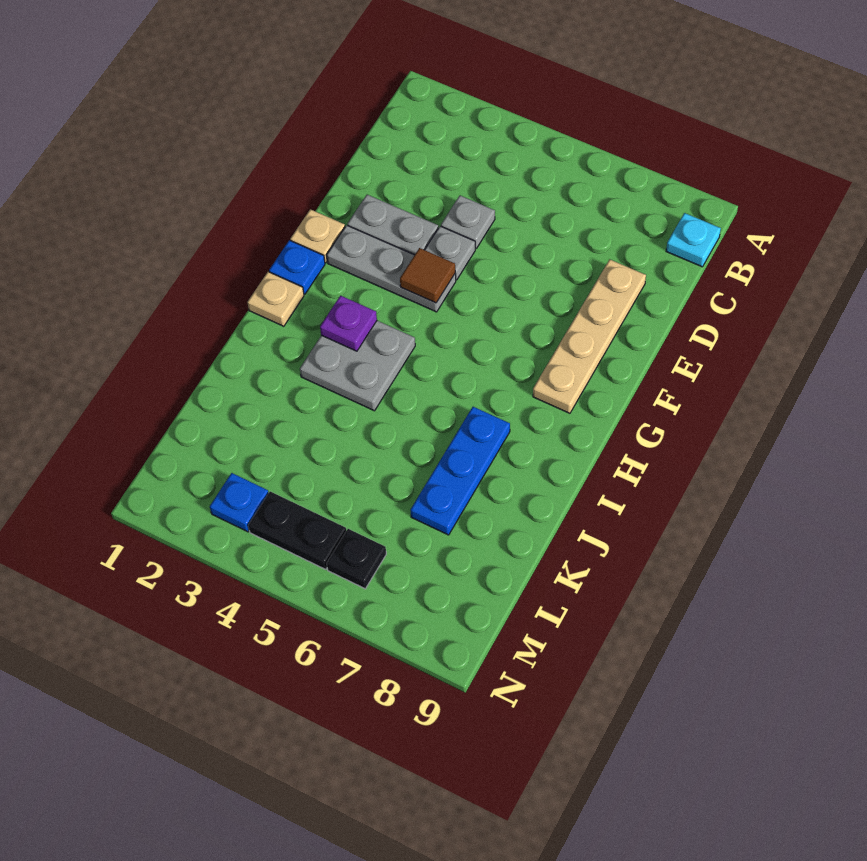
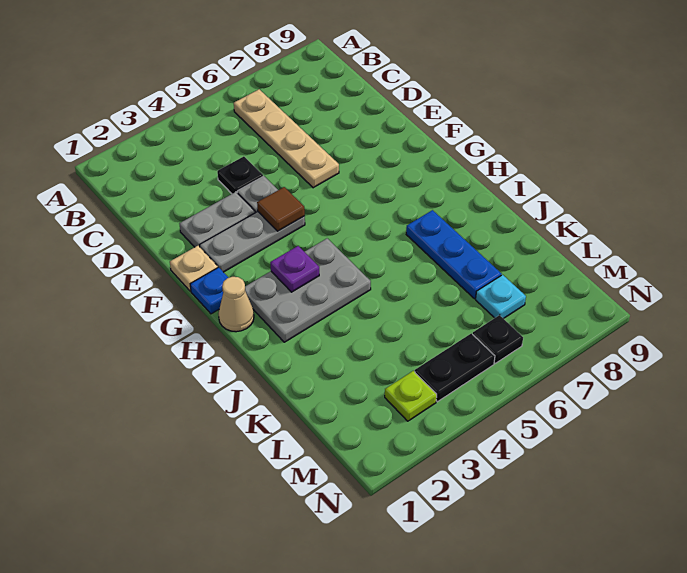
cyan 1x1 plate [666,213,721,267] -> cyan 1x1 plate moved to [476,275,526,319]
grey 1x1 plate [441,196,495,248] -> black 1x1 plate [217,156,263,194]
tan 1x4 plate [533,260,646,413] -> tan 1x4 plate moved to [234,89,339,188]
tan 1x1 plate [247,272,304,326] -> tan 1x1 cone [218,277,254,332]
grey 2x2 plate [300,321,415,411] -> grey 2x3 plate [245,238,371,342]
blue 1x1 plate [210,473,269,532] -> lime 1x1 plate [385,371,437,421]

